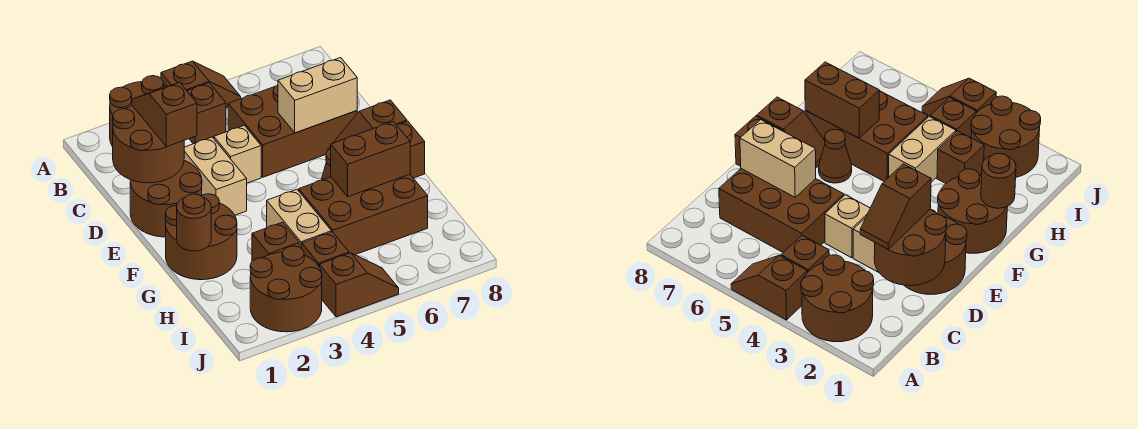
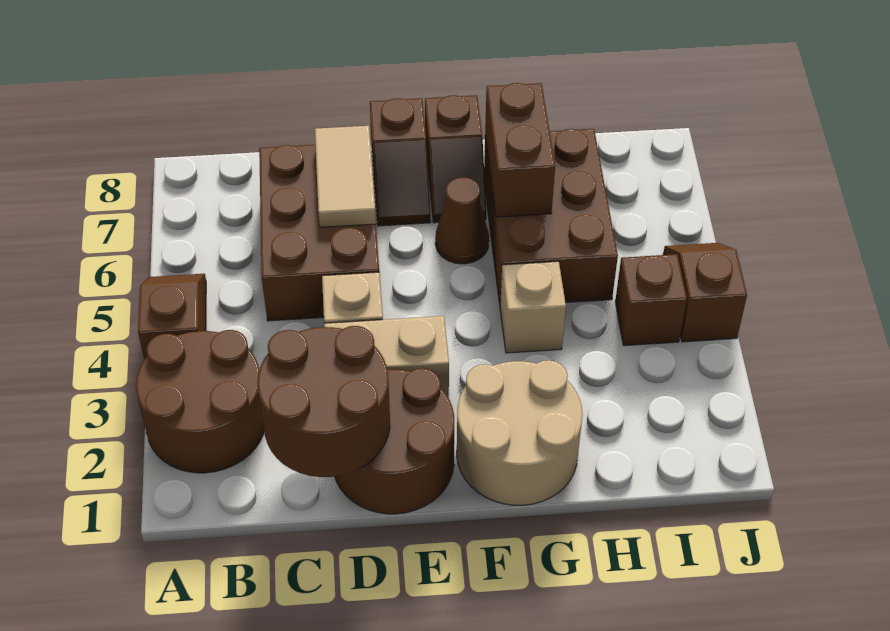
brown 1x1 brick [187,83,226,144] -> none
brown 1x2 slope [132,83,197,147] -> none
tan 1x2 brick [278,58,357,133] -> tan 1x2 tile [315,126,376,227]
brown 2x2 round brick [165,194,237,280] -> tan 2x2 round brick [457,360,583,505]
brown 1x1 round brick [177,194,211,251] -> none
tan 1x2 brick [267,189,332,249] -> tan 1x1 brick [500,261,566,353]
brown 1x1 brick [252,222,299,261] -> none
brown 2x2 round brick [250,246,322,332] -> none

